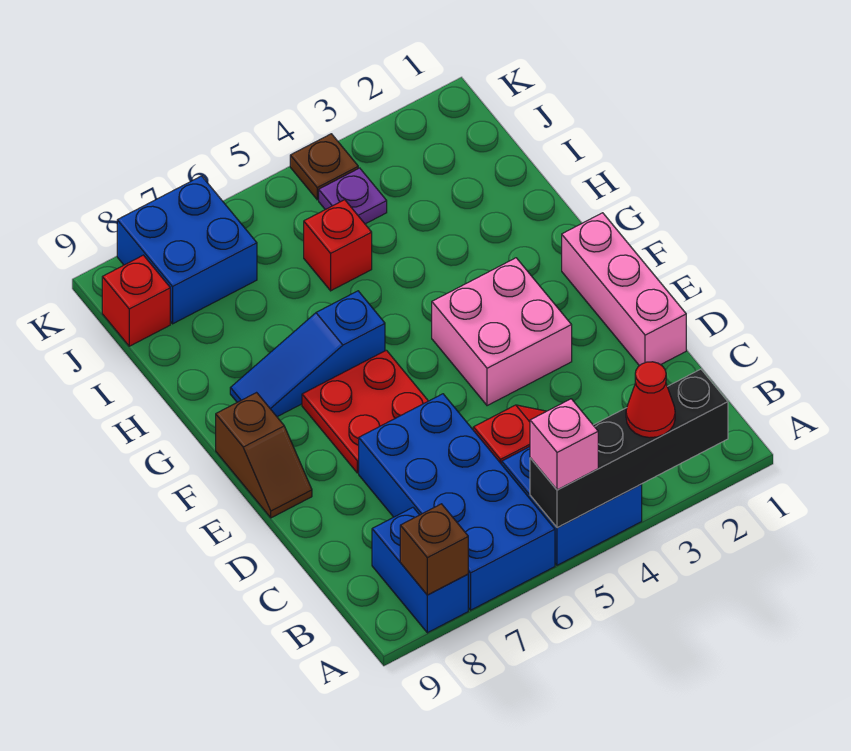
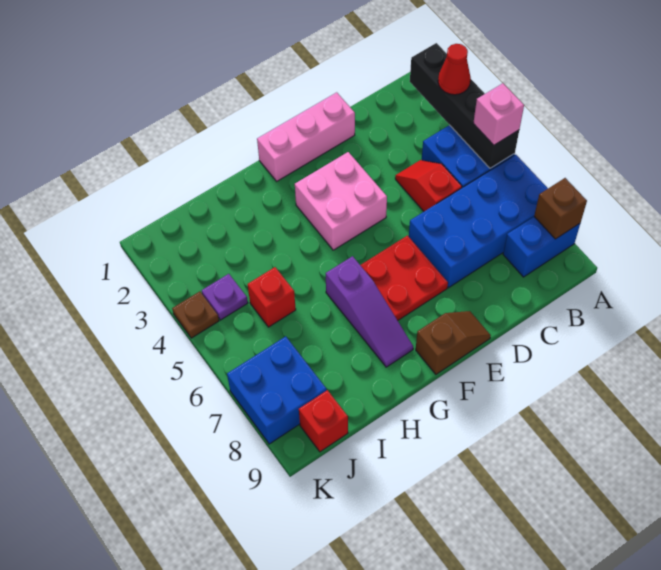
blue 1x3 slope [230,291,385,417] -> purple 1x3 slope [326,256,413,367]

